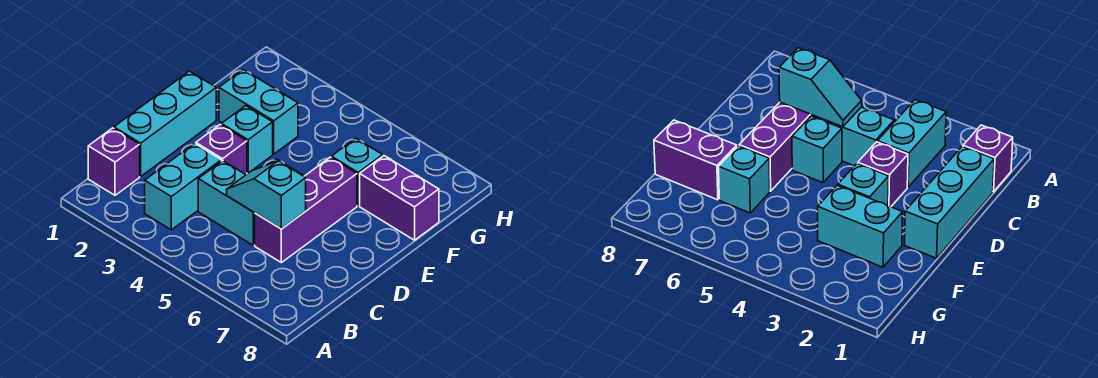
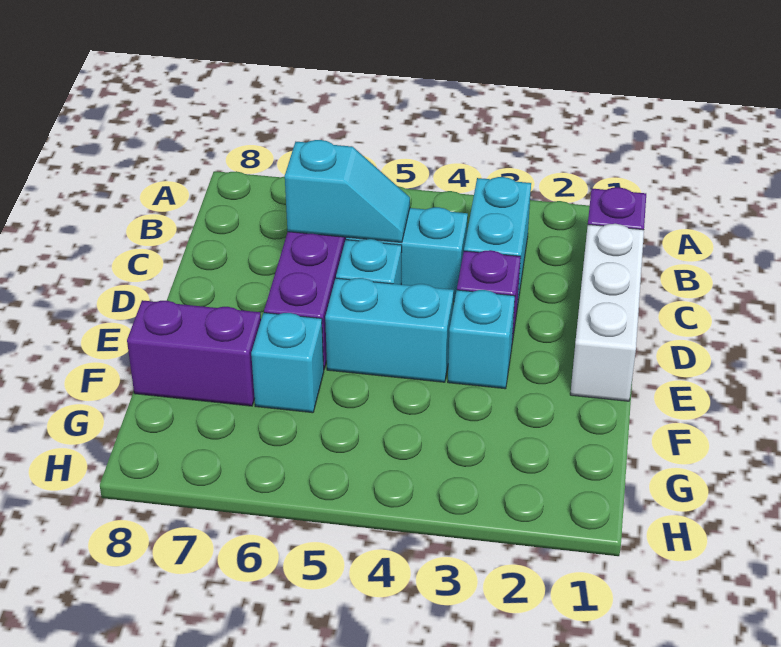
cyan 1x3 brick [114,71,216,176] -> white 1x3 brick [570,224,644,401]
cyan 1x2 brick [219,69,298,154] -> cyan 1x2 brick moved to [325,278,454,382]

